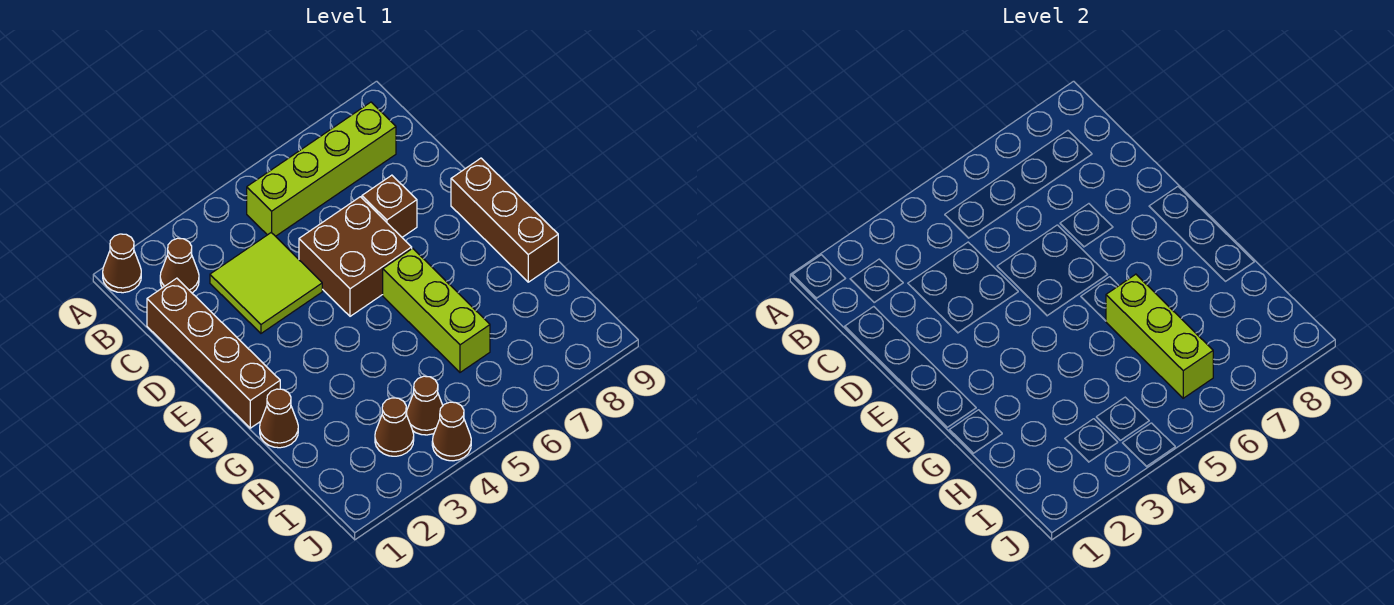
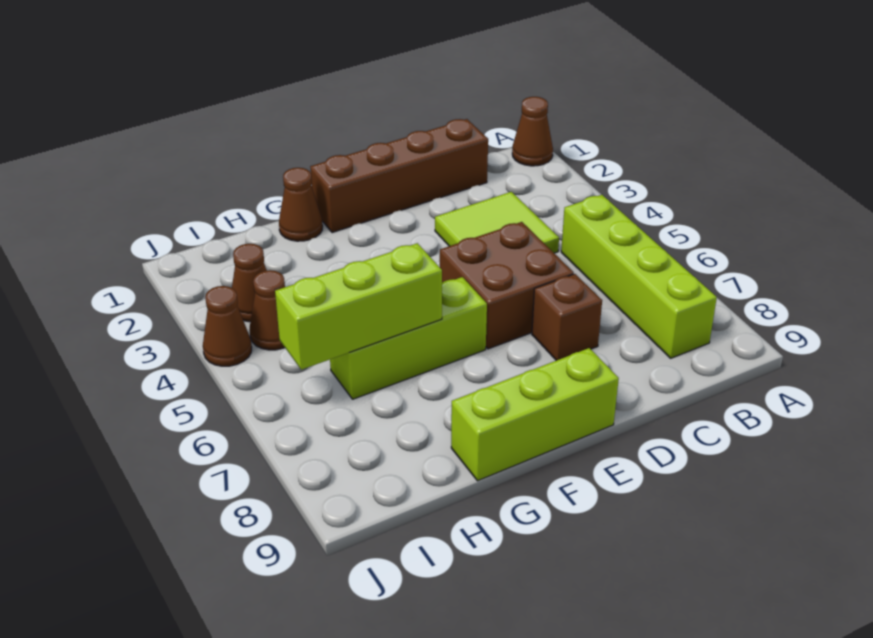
brown 1x1 cone [160,238,199,293] -> none
brown 1x3 brick [451,158,558,282] -> lime 1x3 brick [451,348,619,481]

